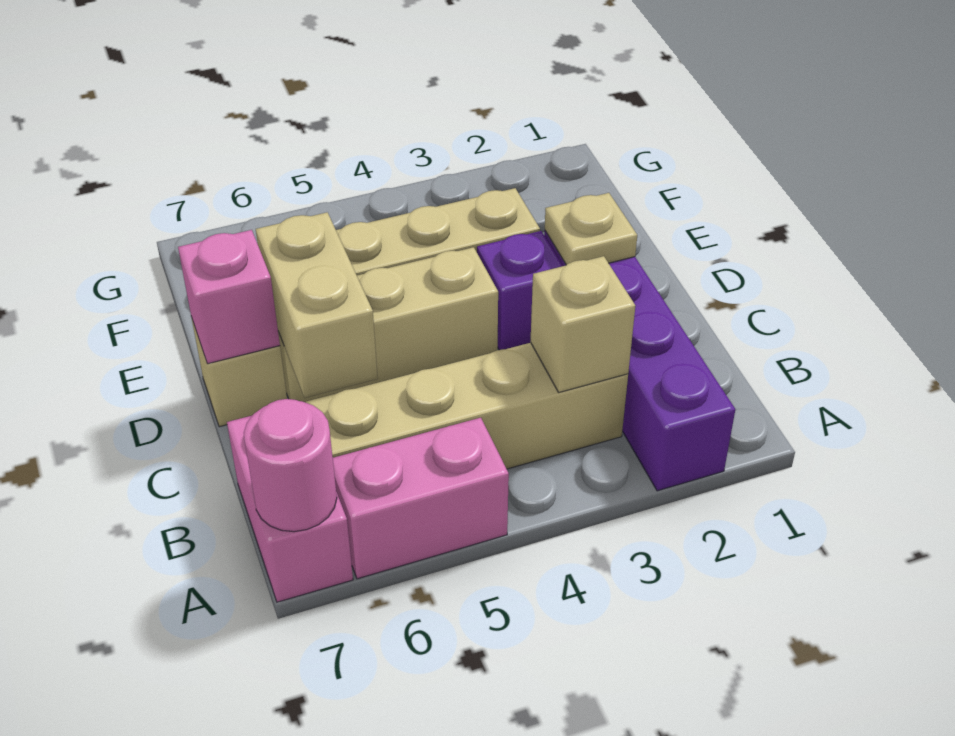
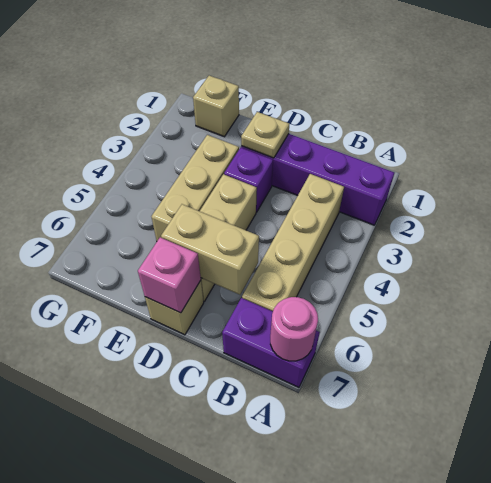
pink 1x2 brick [333,418,509,579] -> none
pink 1x2 brick [227,416,353,602] -> purple 1x2 brick [222,298,320,387]
tan 1x1 brick [531,256,635,392] -> tan 1x1 brick moved to [193,76,239,137]

